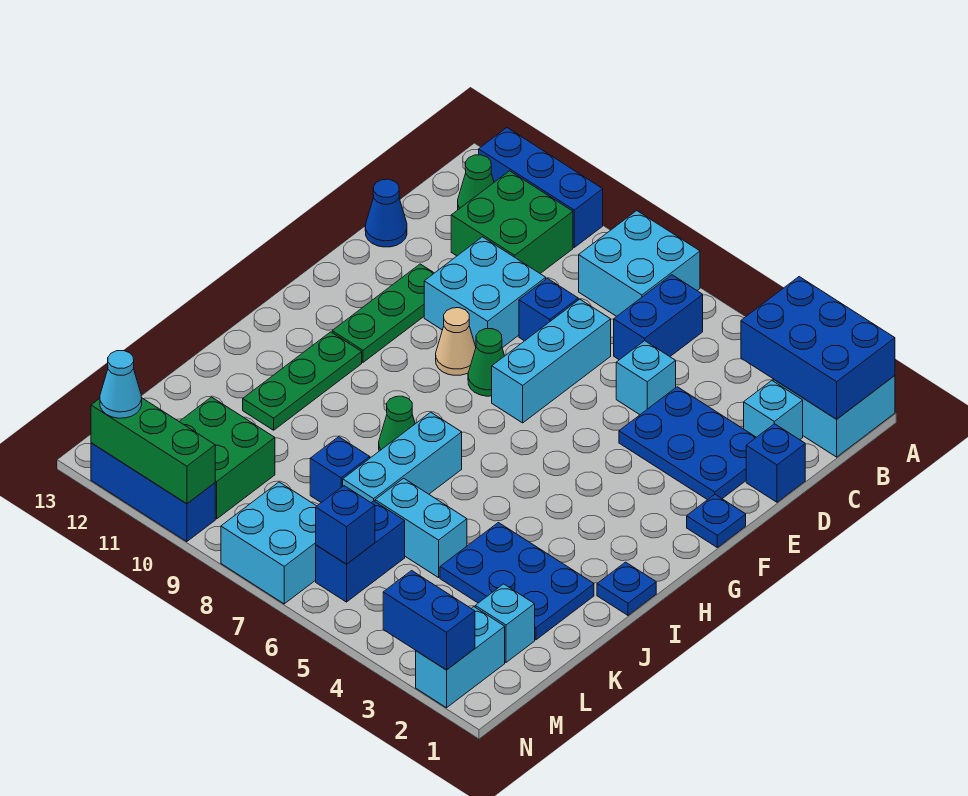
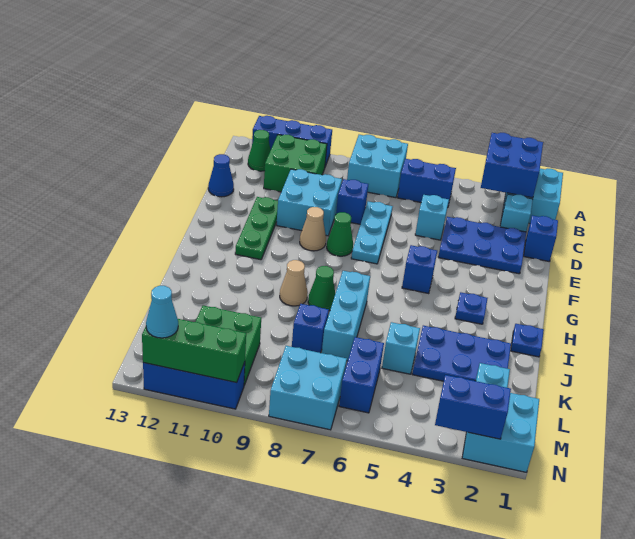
blue 2x3 brick [741,277,895,419] -> blue 2x2 brick [481,133,543,198]
blue 1x2 brick [614,275,703,360] -> blue 1x2 brick turned to [397,159,456,208]
cyan 1x3 brick [492,299,611,423] -> cyan 1x3 plate [351,201,393,264]
blue 1x1 plate [687,495,746,547] -> blue 1x1 plate moved to [455,292,488,324]
green 1x3 plate [243,332,362,430] -> none
none -> tan 1x1 cone [280,260,308,306]
cyan 1x2 brick [375,478,467,578] -> cyan 1x1 brick [382,322,420,374]
cyan 1x2 brick [416,607,505,708] -> cyan 2x2 brick [462,393,539,472]
blue 1x1 brick [316,486,375,564] -> blue 1x1 brick moved to [402,245,437,294]

